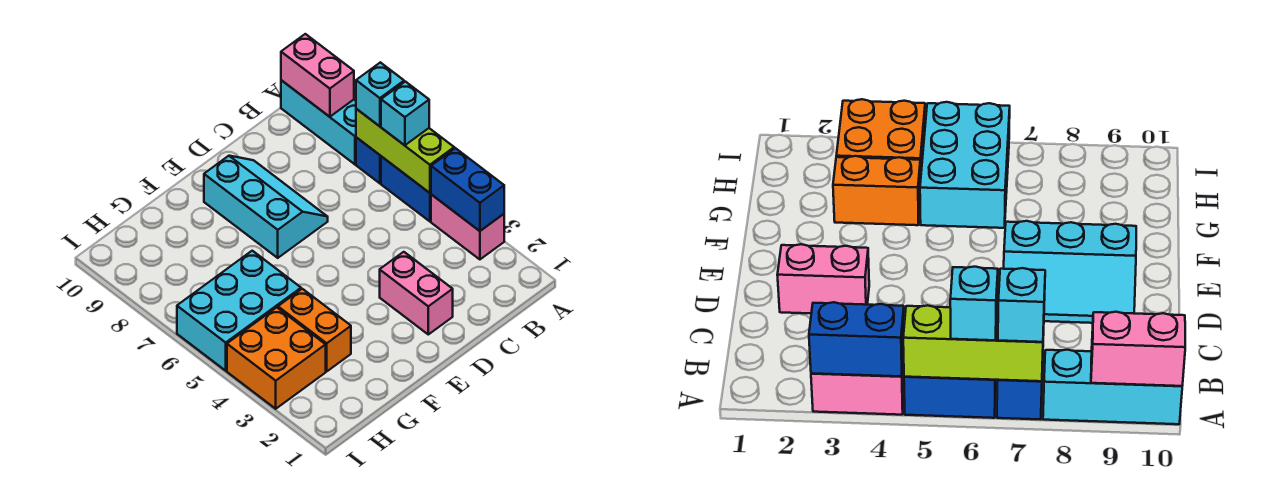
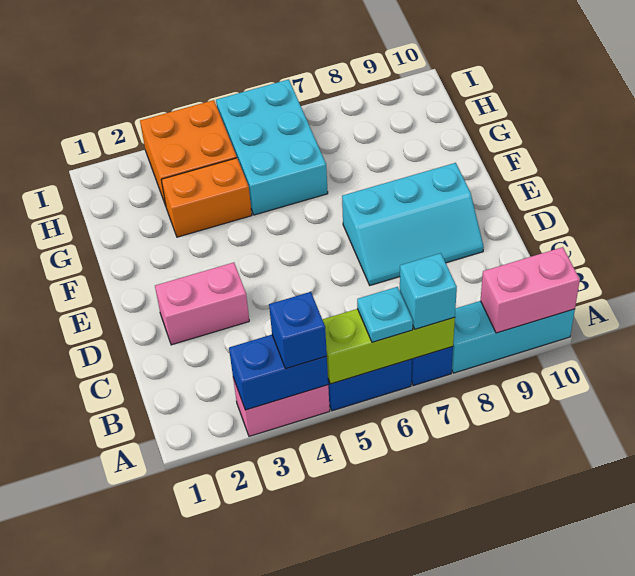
none -> blue 1x1 brick [269,292,327,369]
cyan 1x1 brick [381,82,429,145] -> cyan 1x1 plate [357,287,413,342]

